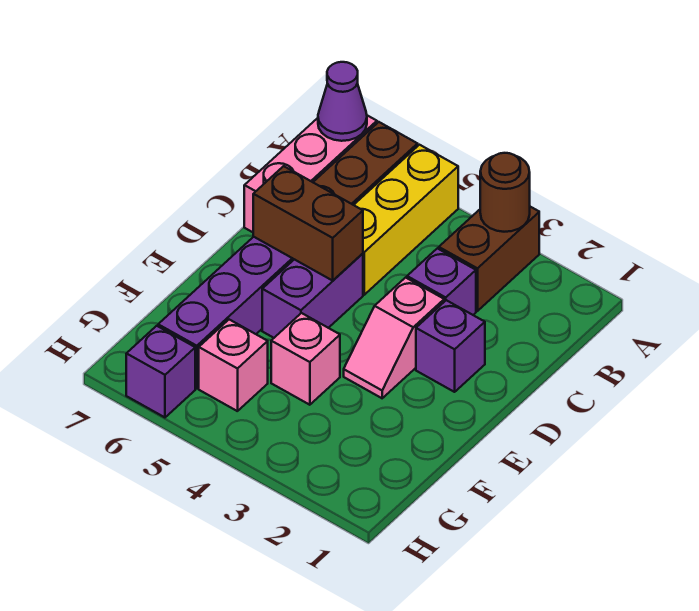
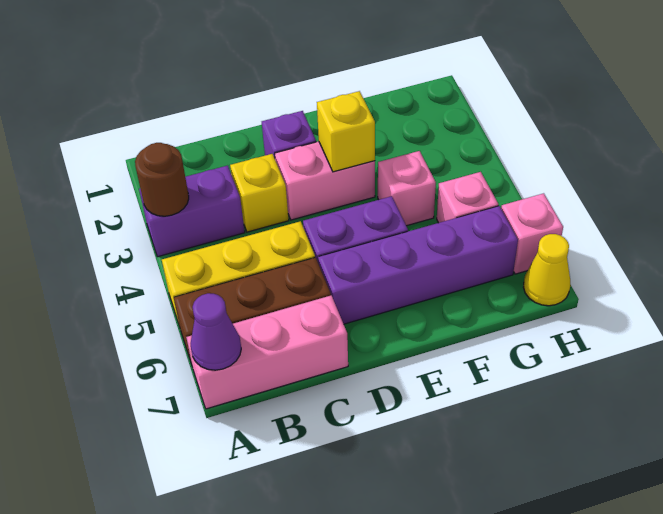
brown 1x2 brick [439,207,539,311] -> purple 1x2 brick [139,165,245,257]
purple 1x1 brick [407,248,476,315] -> yellow 1x1 brick [230,154,289,232]
pink 1x2 slope [344,278,444,398] -> pink 1x2 brick [275,141,375,220]
brown 1x2 brick [253,166,363,281] -> none
none -> yellow 1x1 brick [317,91,375,172]
purple 1x1 brick [126,326,195,417] -> pink 1x1 brick [501,193,563,274]
none -> yellow 1x1 cone [523,234,570,306]

